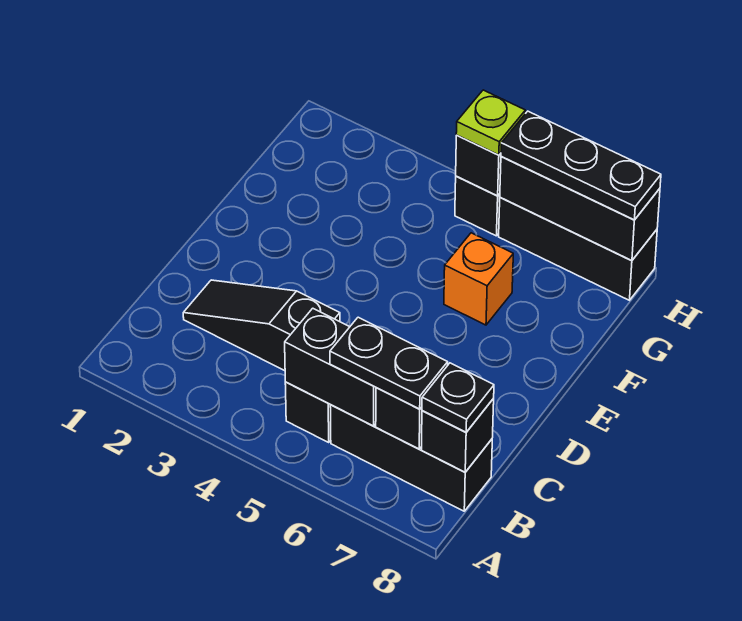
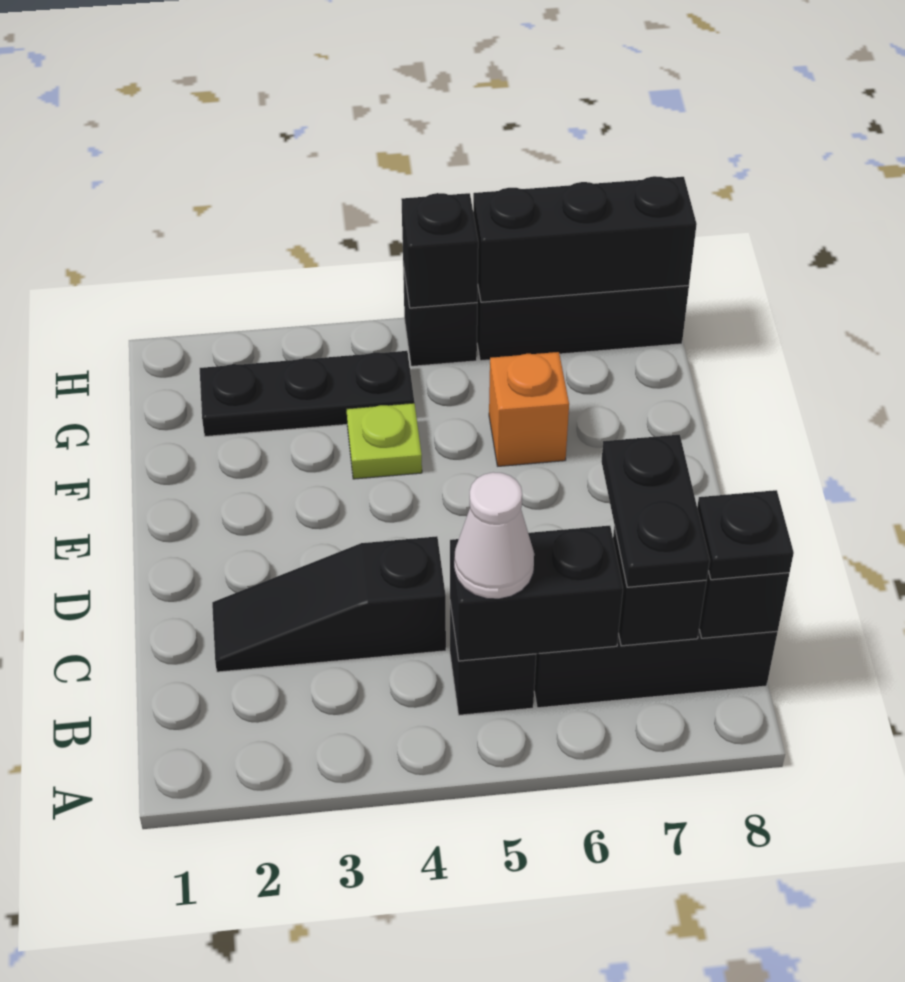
none -> white 1x1 cone [454,472,534,599]
black 1x2 plate [330,317,448,409] -> black 1x2 plate turned to [601,435,710,587]
lime 1x1 plate [456,90,525,155] -> lime 1x1 plate moved to [346,403,422,479]
black 1x3 plate [501,111,661,220] -> black 1x3 plate moved to [200,351,414,437]

